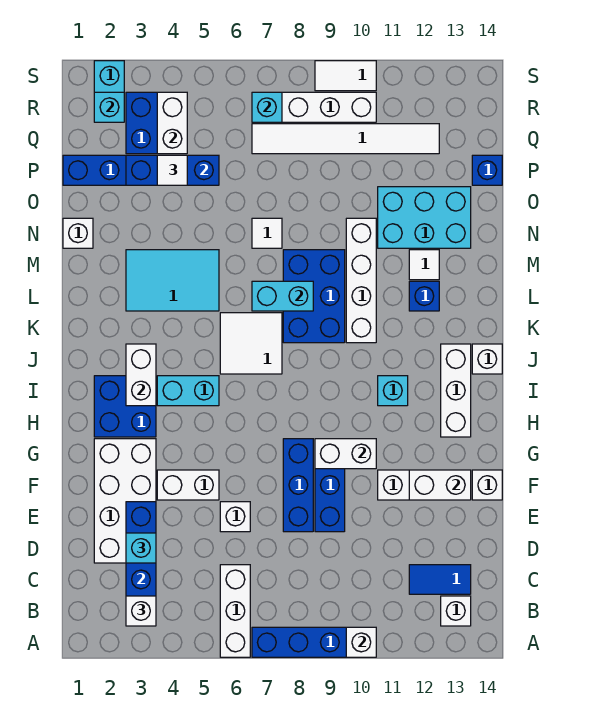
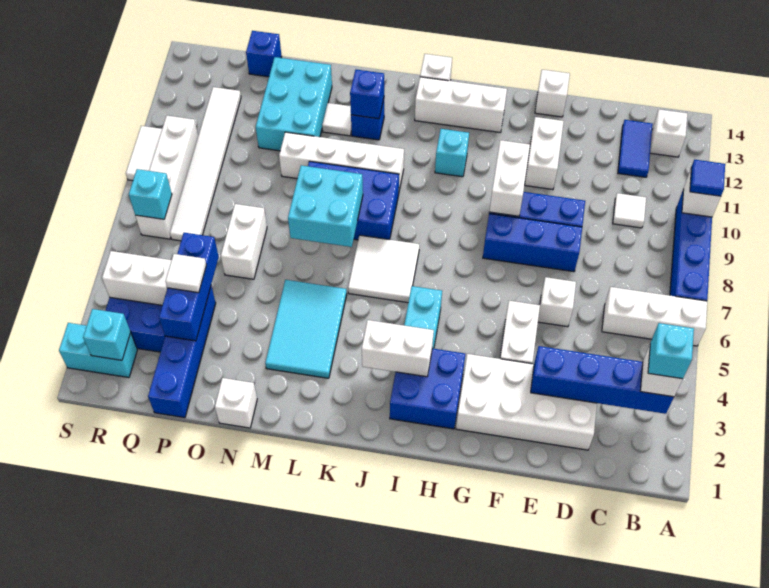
none -> blue 1x1 tile [690,160,725,196]
cyan 1x1 brick [126,533,156,563] -> cyan 1x1 brick moved to [648,323,694,379]
white 1x2 brick [409,470,471,500] -> white 1x2 brick moved to [221,204,267,279]
cyan 1x2 brick [252,281,313,311] -> cyan 2x2 brick [288,165,363,247]
none -> blue 1x1 brick [350,70,384,119]
white 1x1 tile [252,218,282,248] -> white 1x1 tile moved to [613,193,646,228]

